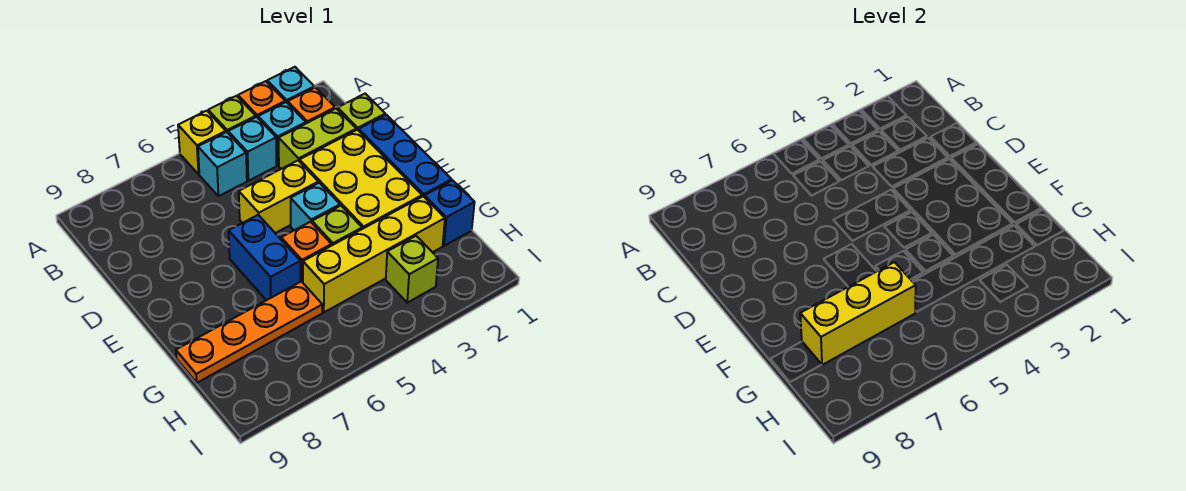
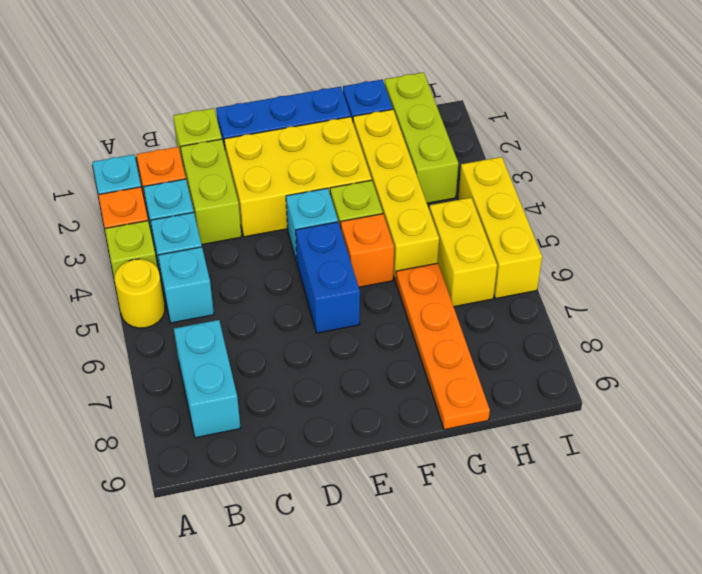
yellow 1x1 brick [178,111,226,174] -> yellow 1x1 round brick [115,259,165,328]
none -> cyan 1x2 brick [174,320,240,438]
yellow 1x2 brick [239,161,318,233] -> yellow 1x2 brick moved to [429,198,497,307]
blue 1x2 brick [229,215,300,300] -> blue 1x2 brick turned to [296,222,360,333]
yellow 1x3 brick [800,262,916,365] -> yellow 1x3 brick moved to [458,157,542,298]
lime 1x1 brick [386,236,438,303] -> lime 1x3 brick [384,72,458,203]

